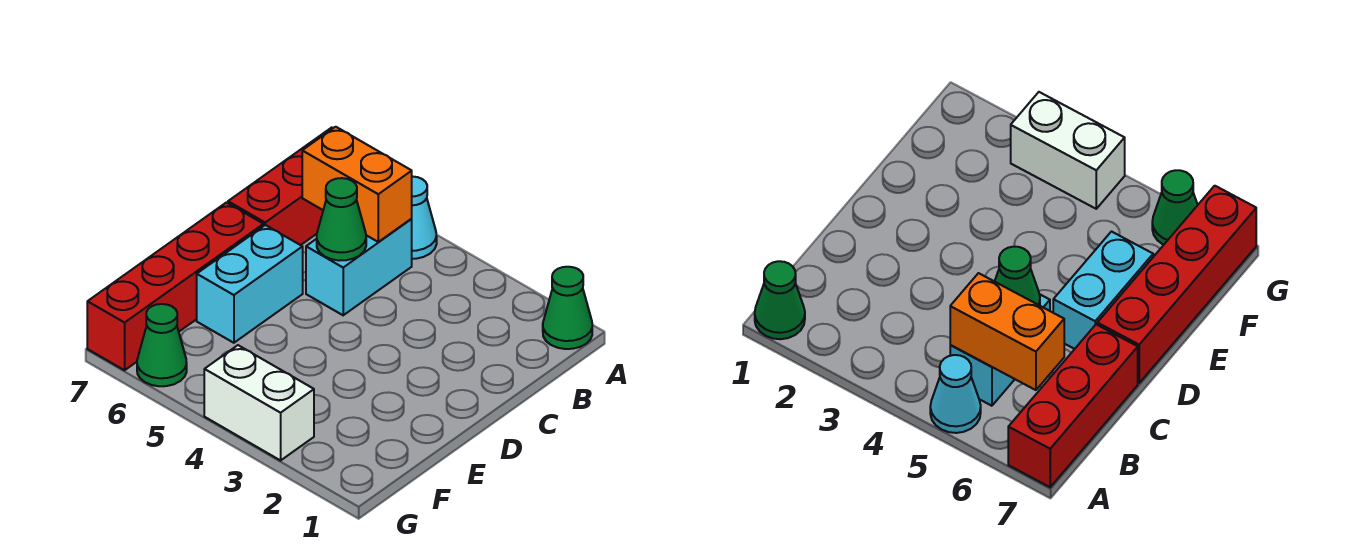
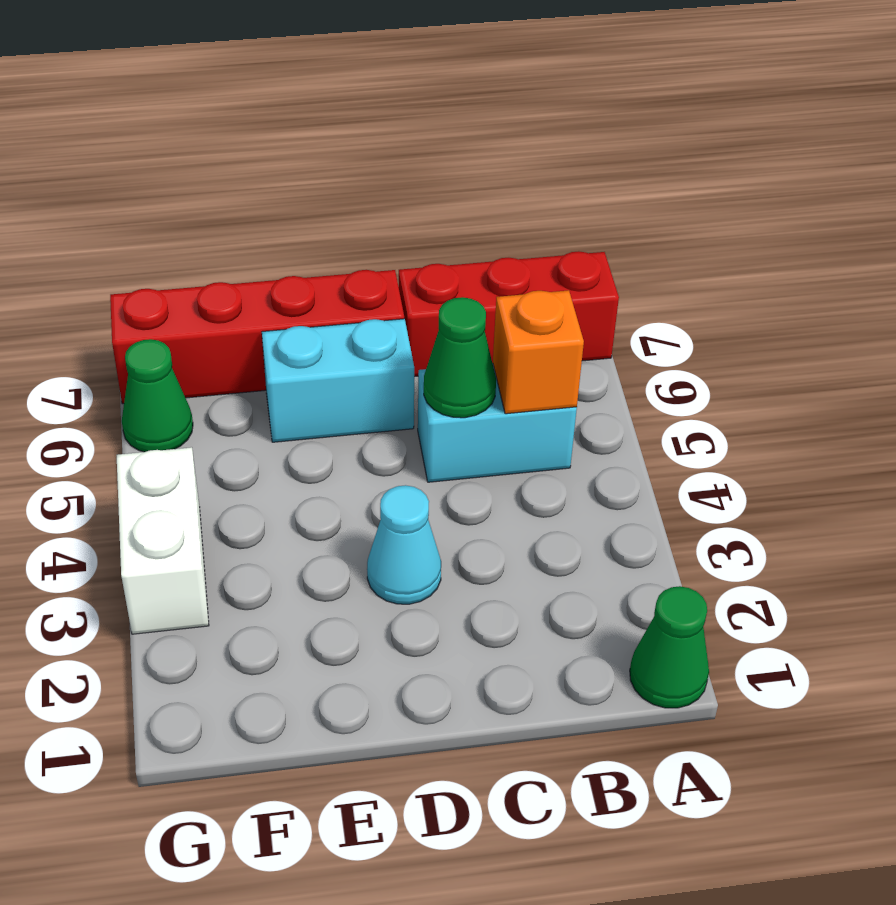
cyan 1x1 cone [412,176,437,259] -> cyan 1x1 cone moved to [367,485,441,604]
orange 1x2 brick [302,127,412,242] -> orange 1x1 brick [493,290,584,414]

